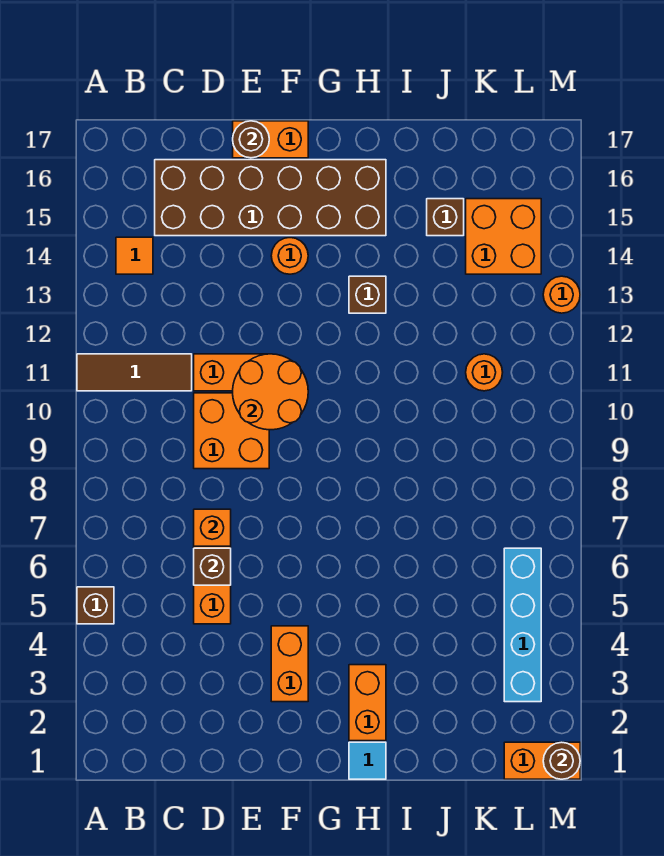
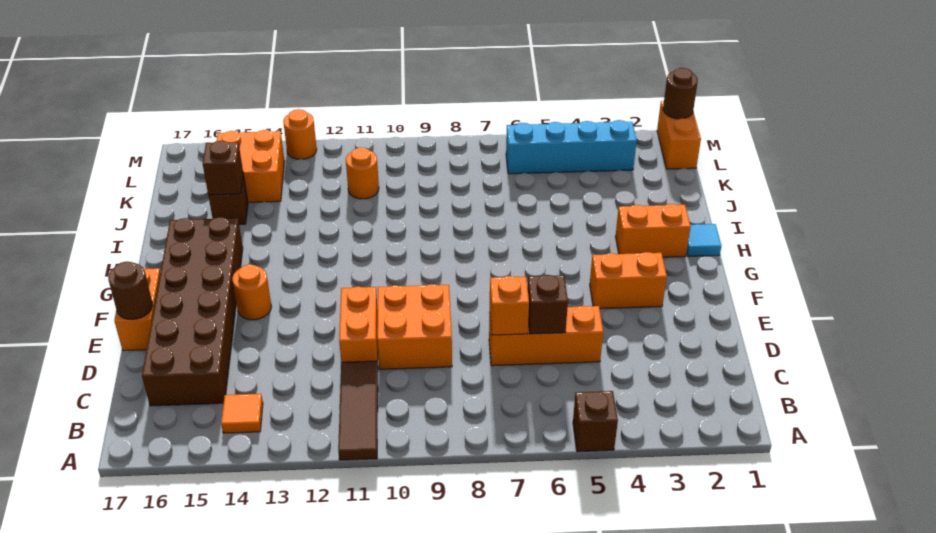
orange 2x2 round brick [233,354,308,430] -> none
brown 1x1 brick [349,276,386,313] -> brown 1x1 brick moved to [203,141,243,195]

